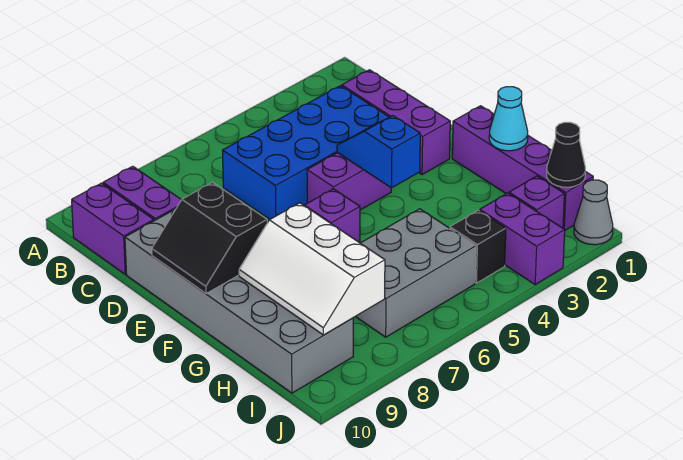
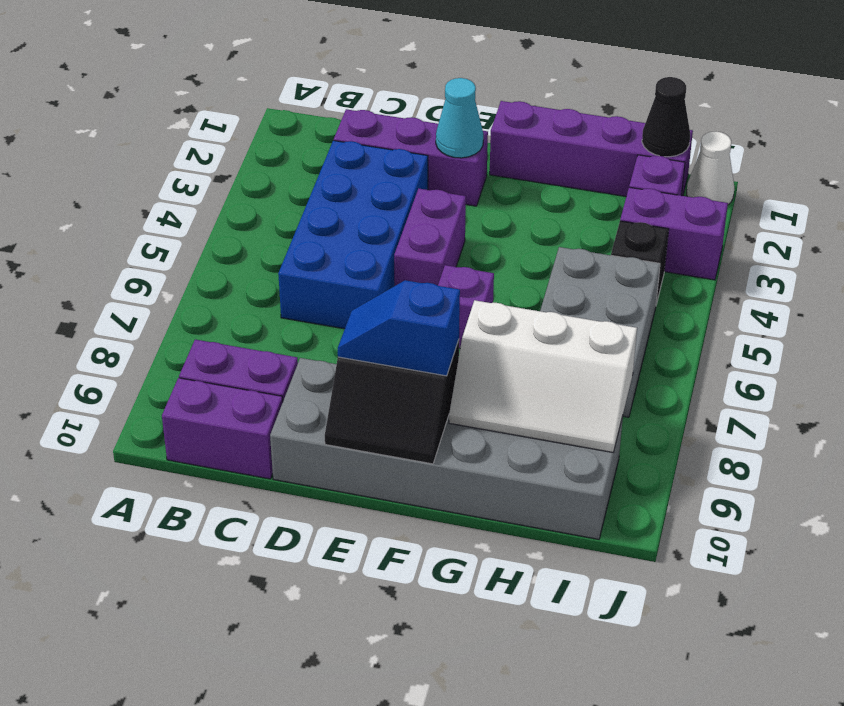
blue 1x2 slope [337,116,420,188] -> blue 1x2 slope moved to [338,280,460,376]
cyan 1x1 cone [489,87,528,151] -> cyan 1x1 cone moved to [436,78,483,158]
grey 1x1 cone [574,180,613,245] -> white 1x1 cone [687,132,734,205]

